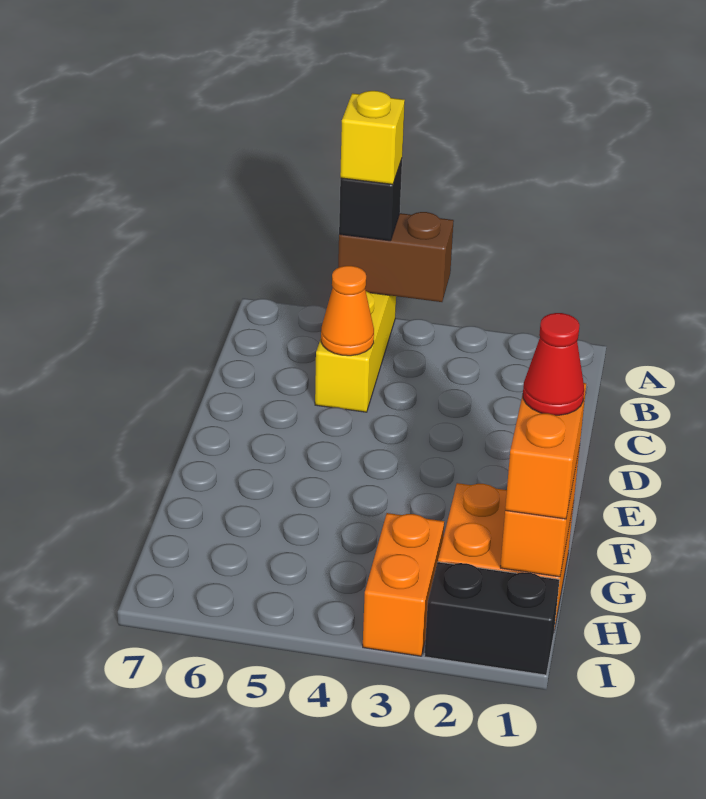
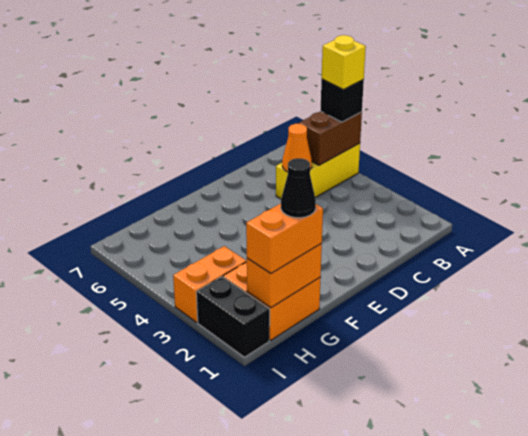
brown 1x2 brick [338,212,454,302] -> brown 1x2 brick turned to [299,111,362,165]
red 1x1 cone [523,313,584,415] -> black 1x1 cone [281,158,316,218]

